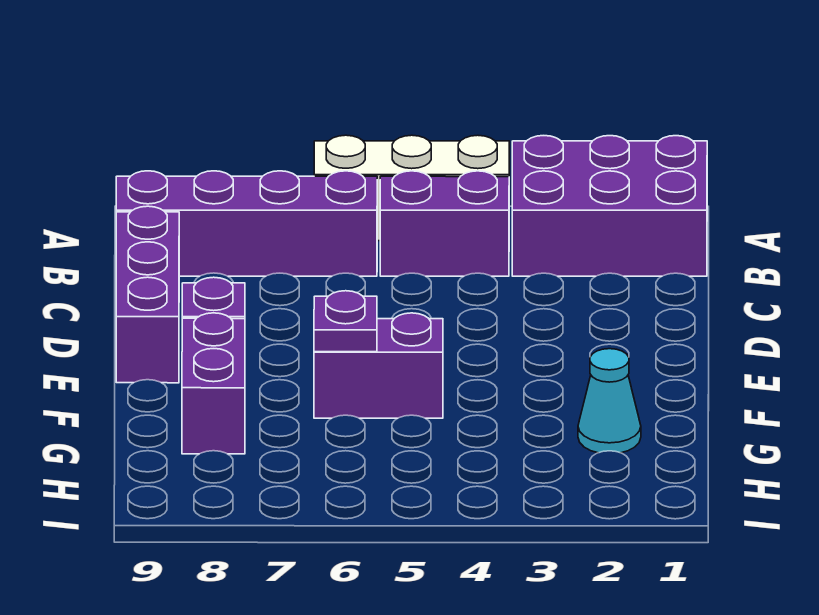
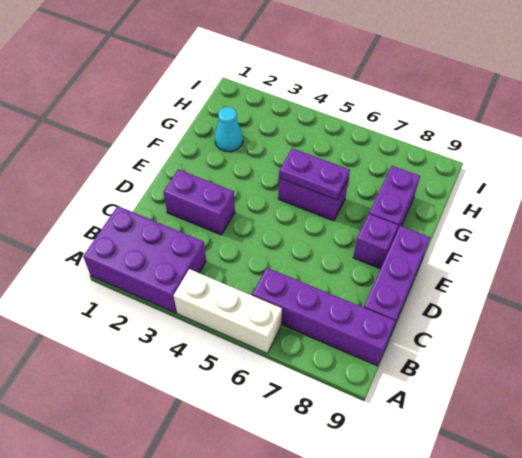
purple 1x2 brick [380,171,509,276] -> purple 1x2 brick moved to [163,169,235,235]
purple 1x1 plate [314,291,377,352] -> purple 1x2 plate [279,148,350,200]

